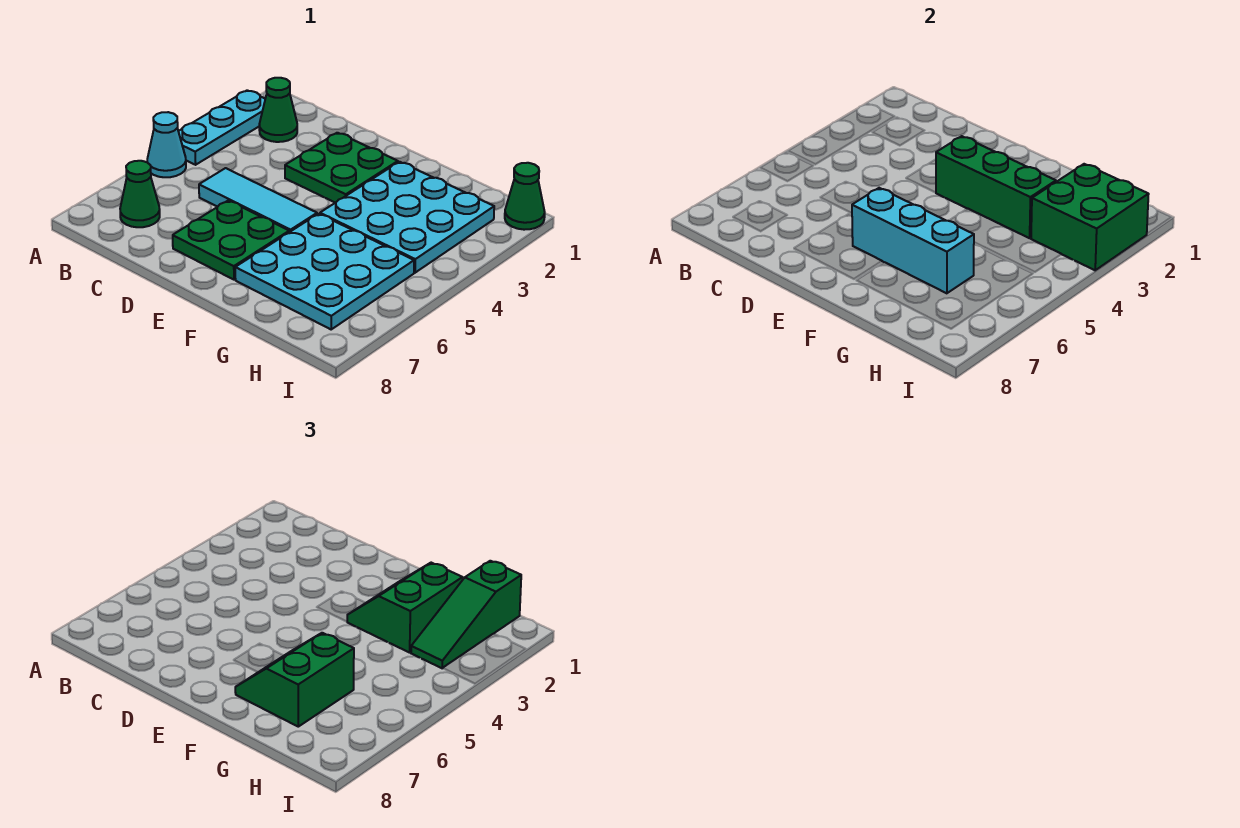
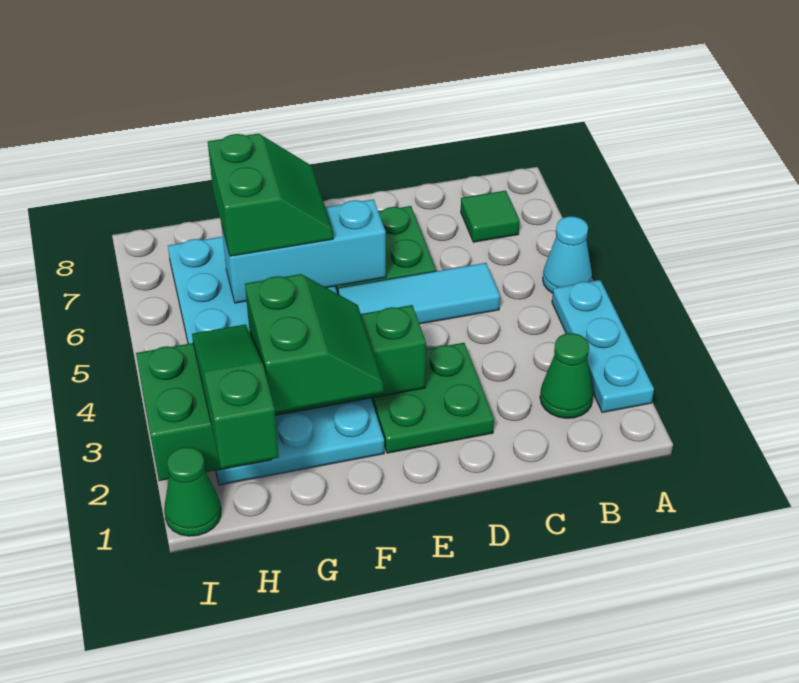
green 1x1 cone [120,161,160,227] -> green 1x1 tile [461,191,520,242]

